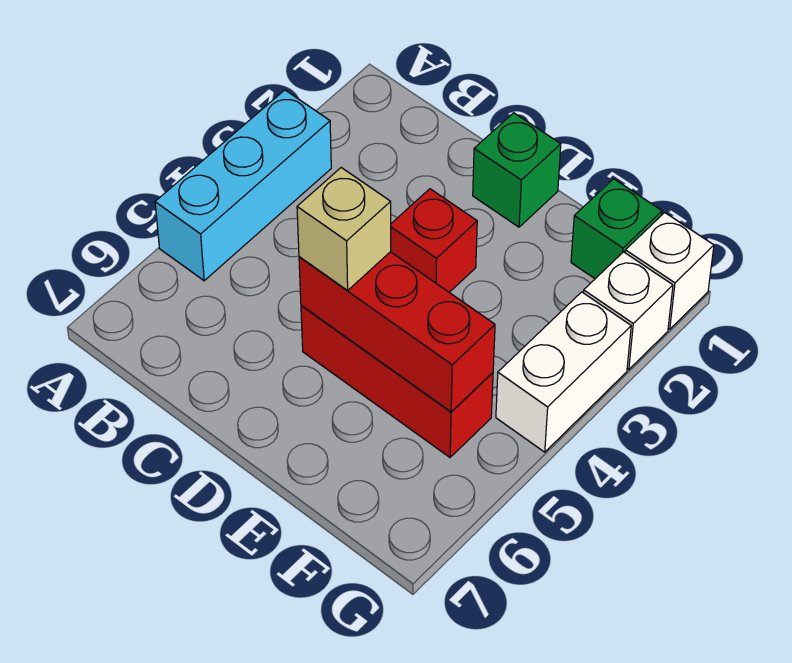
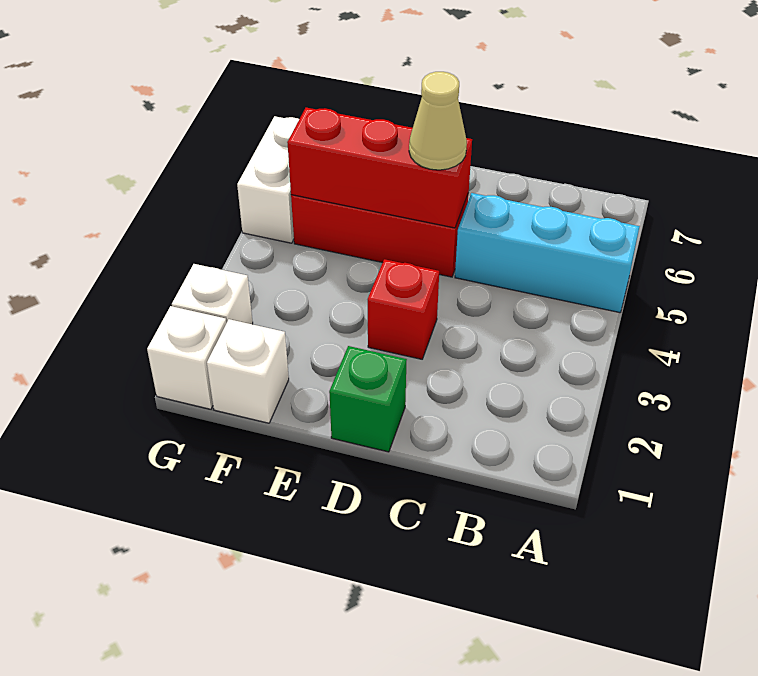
cyan 1x3 brick [155,90,331,281] -> cyan 1x3 brick turned to [455,193,640,313]
tan 1x1 brick [297,168,391,290] -> tan 1x1 cone [409,72,467,170]
green 1x1 brick [571,179,662,279] -> white 1x1 brick [207,319,289,423]
white 1x2 brick [496,292,631,452] -> white 1x2 brick moved to [237,116,299,243]

